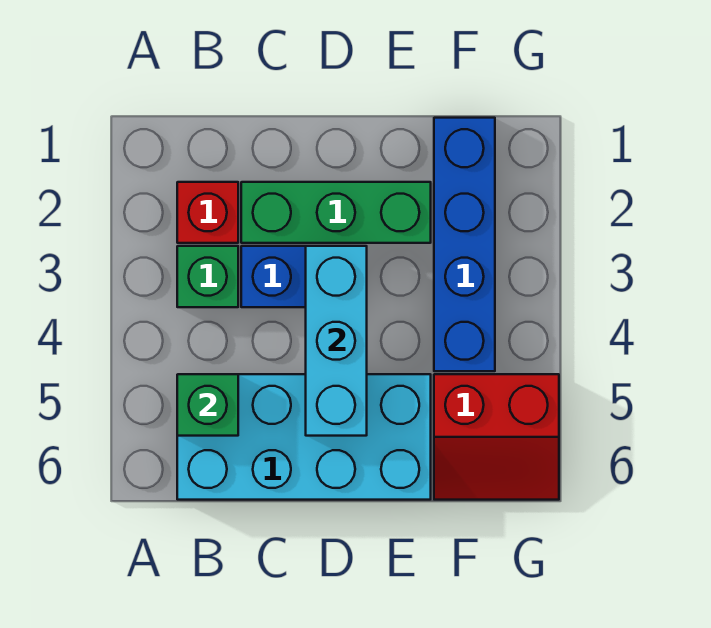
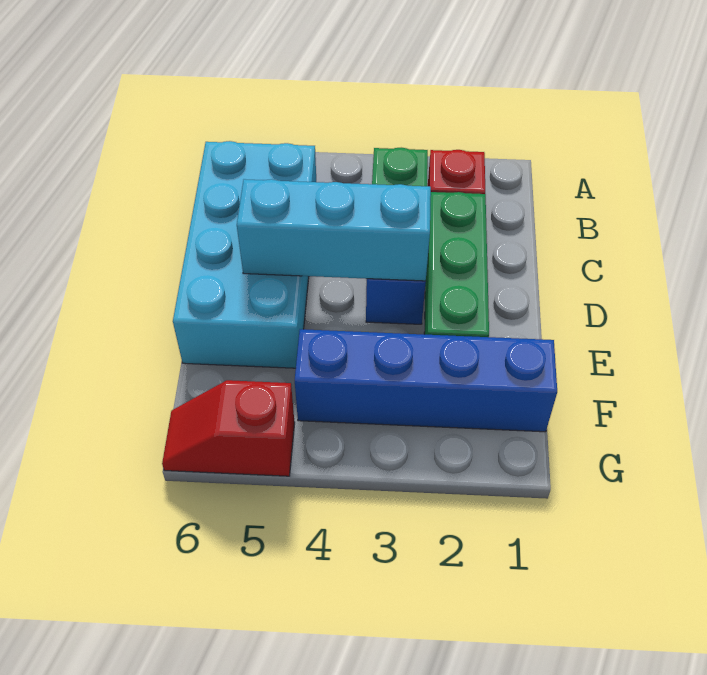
green 1x1 brick [177,374,238,436] -> none
red 2x2 slope [434,374,559,500] -> red 1x2 slope [162,380,295,476]

